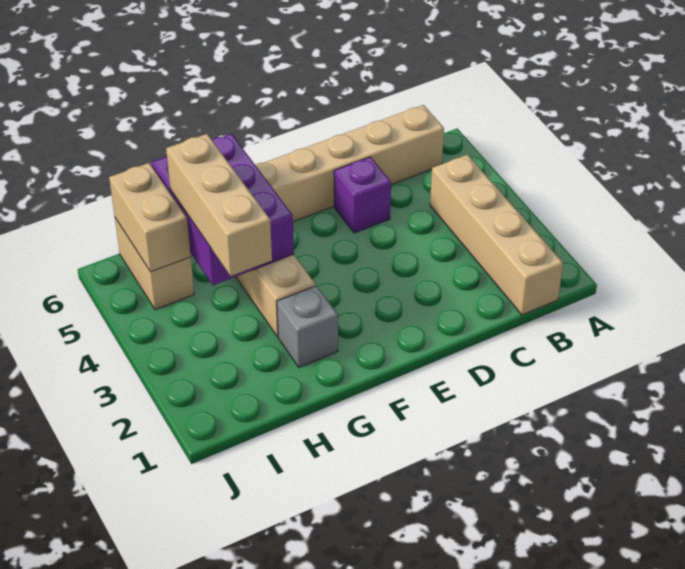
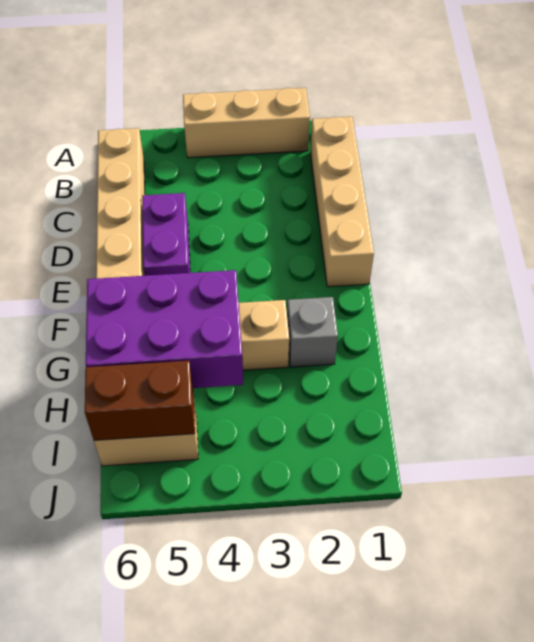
tan 1x4 brick [430,155,563,315] -> tan 1x4 brick turned to [310,117,374,287]
purple 1x1 brick [334,157,391,233] -> purple 1x2 brick [142,193,190,276]
tan 1x3 brick [166,134,272,276] -> tan 1x3 brick moved to [183,88,310,158]
tan 1x2 brick [109,163,191,272] -> brown 1x2 brick [85,361,195,440]

